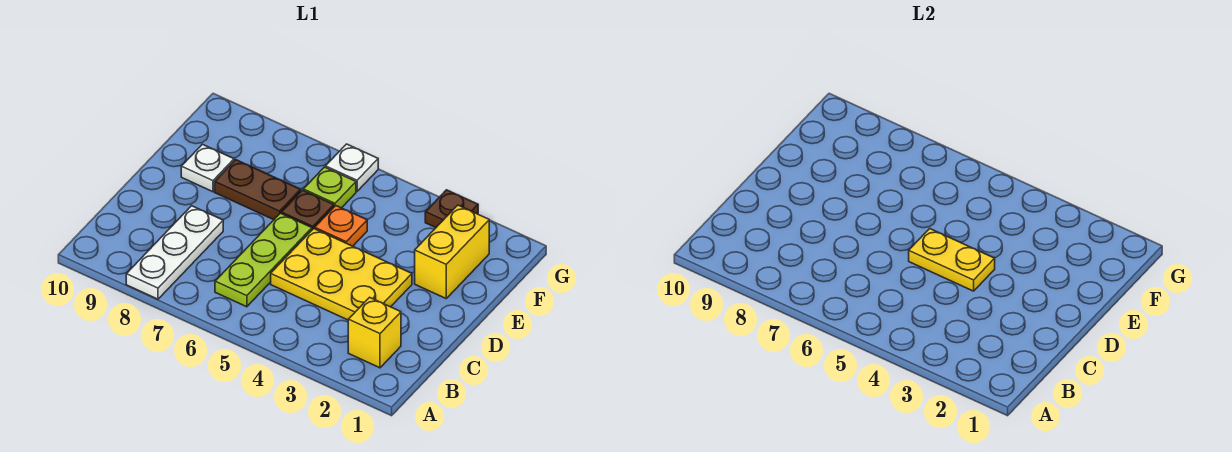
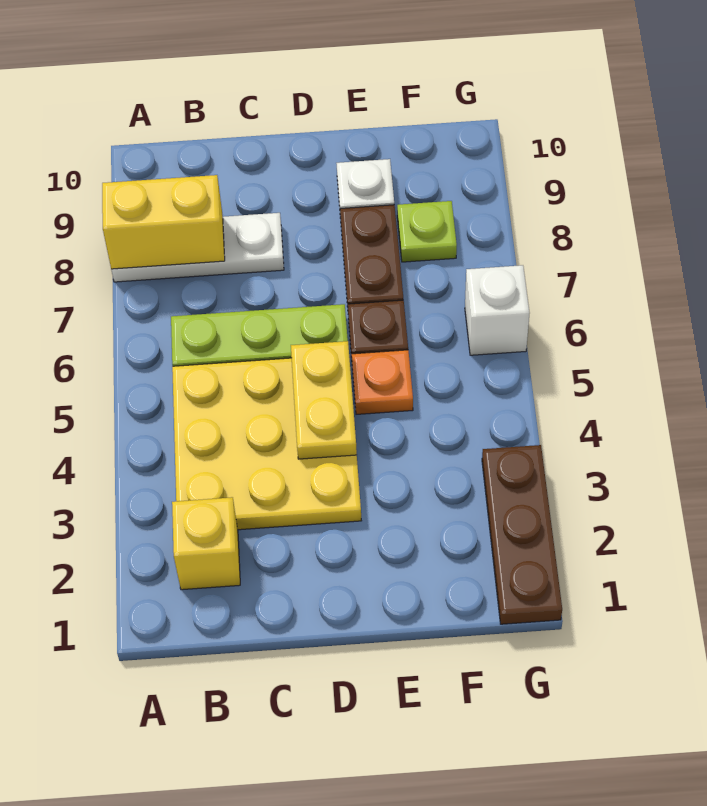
yellow 2x3 plate [271,229,412,320] -> yellow 3x3 plate [172,358,361,530]
yellow 1x2 brick [415,205,489,298] -> yellow 1x2 brick moved to [102,175,225,269]
lime 1x1 plate [303,167,356,208] -> lime 1x1 plate moved to [397,201,457,262]
brown 1x1 plate [425,190,478,228] -> brown 1x3 plate [482,445,562,624]
white 1x1 plate [325,144,378,191] -> white 1x1 brick [465,265,530,355]

